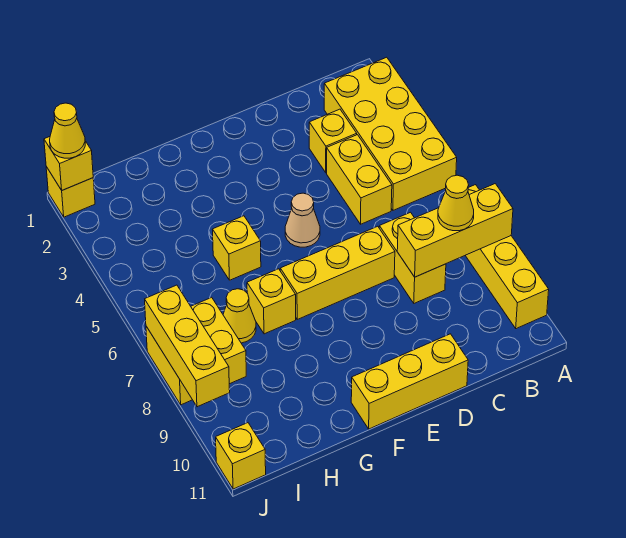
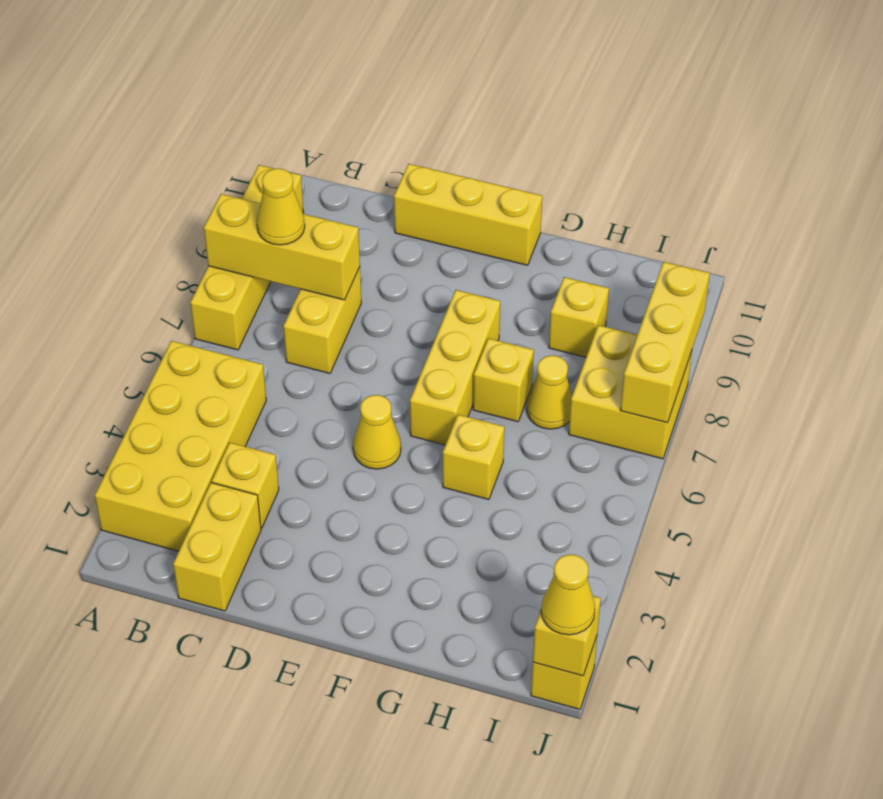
yellow 1x2 brick [327,135,392,224] -> yellow 1x2 brick moved to [173,483,261,611]
yellow 1x3 brick [280,226,395,319] -> yellow 1x3 brick turned to [410,290,500,445]
tan 1x1 cone [285,193,320,247] -> yellow 1x1 cone [353,395,401,469]
yellow 1x1 brick [216,423,266,489] -> yellow 1x1 brick moved to [549,277,609,357]

